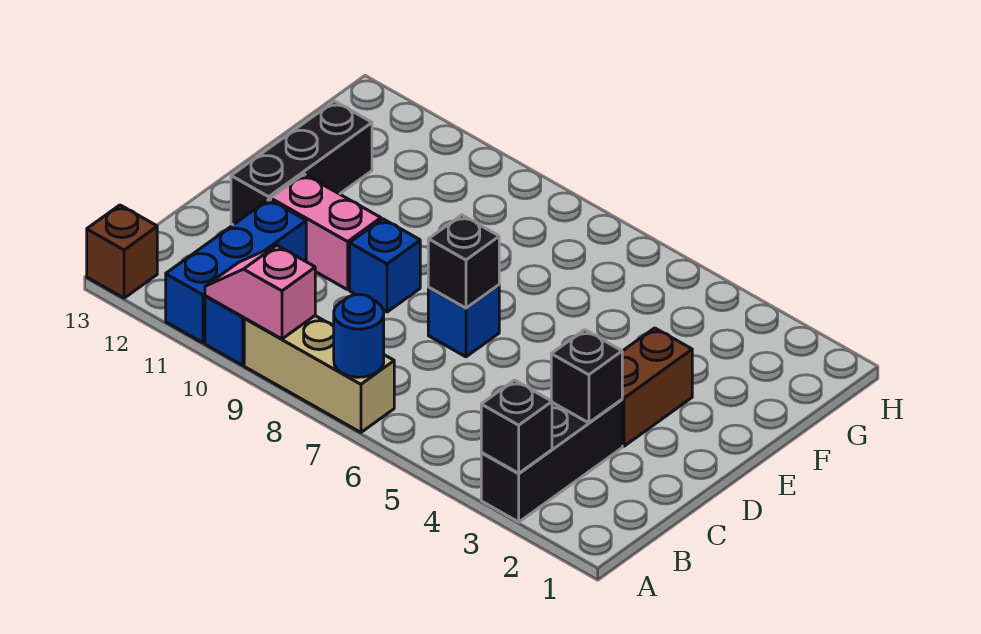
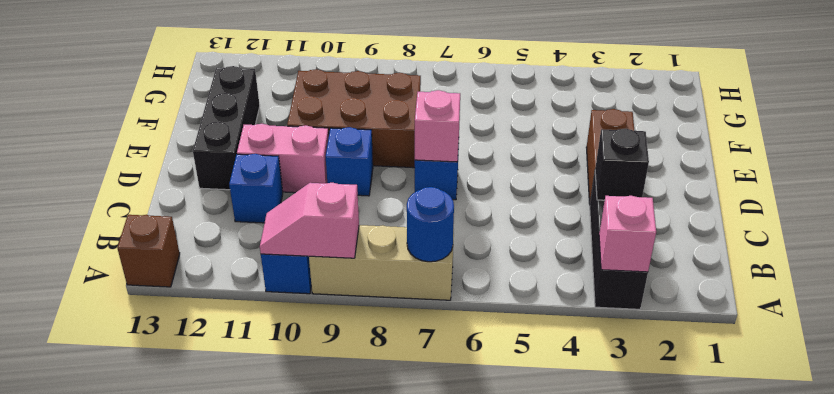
black 1x1 brick [481,380,552,473] -> pink 1x1 brick [599,196,656,272]
blue 1x3 brick [166,199,306,343] -> blue 1x1 brick [229,154,283,223]
black 1x1 brick [428,215,499,308] -> pink 1x1 brick [415,90,460,162]
none -> brown 2x3 brick [287,69,421,168]

